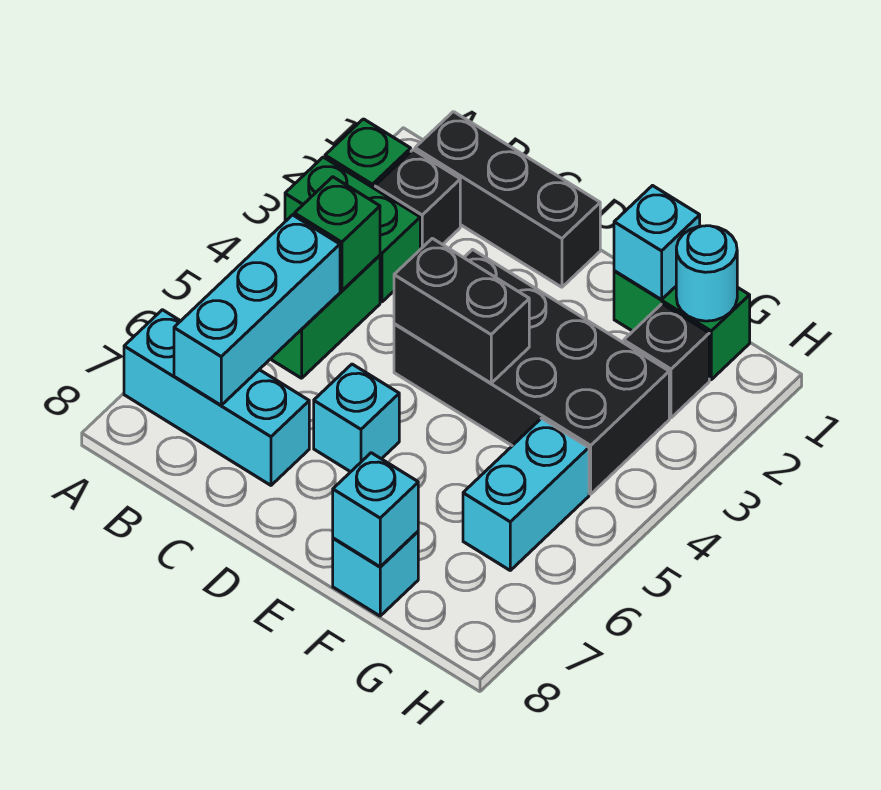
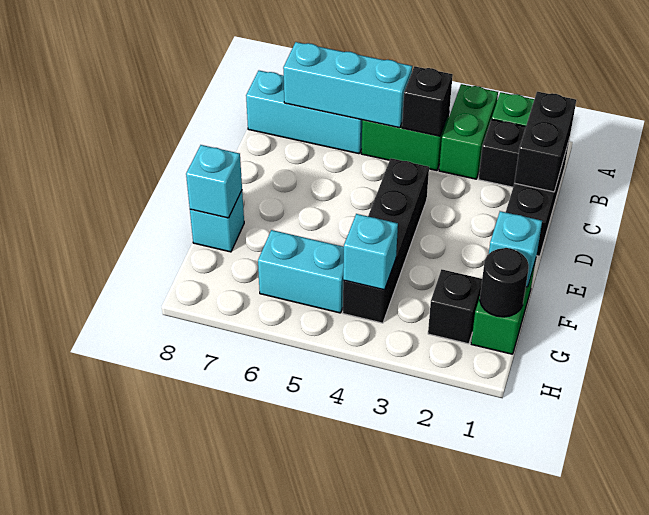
cyan 1x3 brick [124,310,309,485] -> cyan 1x3 brick turned to [246,71,362,154]
green 1x1 brick [294,177,380,291] -> black 1x1 brick [402,66,453,136]
black 2x4 brick [394,250,669,494] -> black 1x4 brick [343,158,429,323]
black 1x2 brick [394,238,529,383] -> black 1x2 brick moved to [514,92,576,192]
cyan 1x1 brick [314,364,399,472] -> cyan 1x1 brick moved to [343,214,398,290]
cyan 1x1 round brick [676,226,737,321] -> black 1x1 round brick [480,248,529,317]

